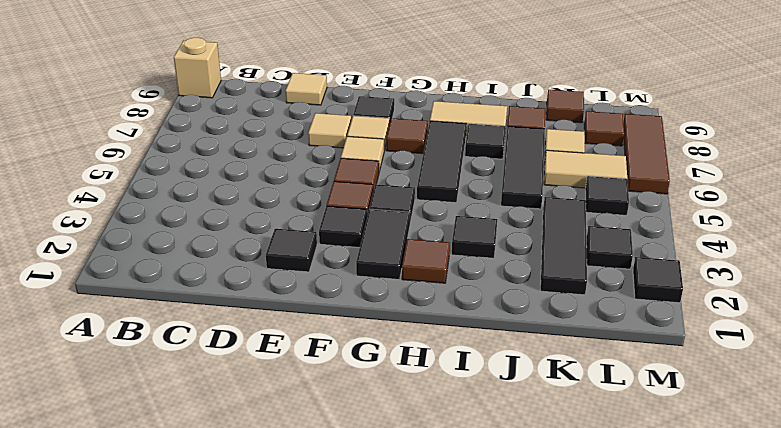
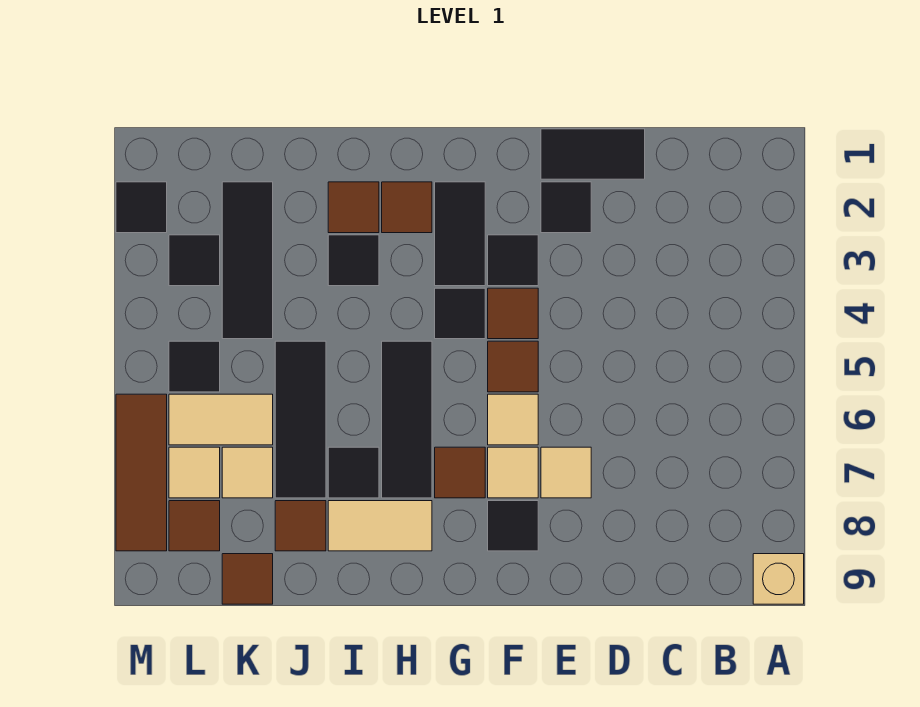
none -> black 1x2 tile [541,129,645,179]
tan 1x1 tile [285,73,327,105] -> tan 1x1 tile moved to [169,447,220,498]
none -> brown 1x1 tile [328,182,379,233]

